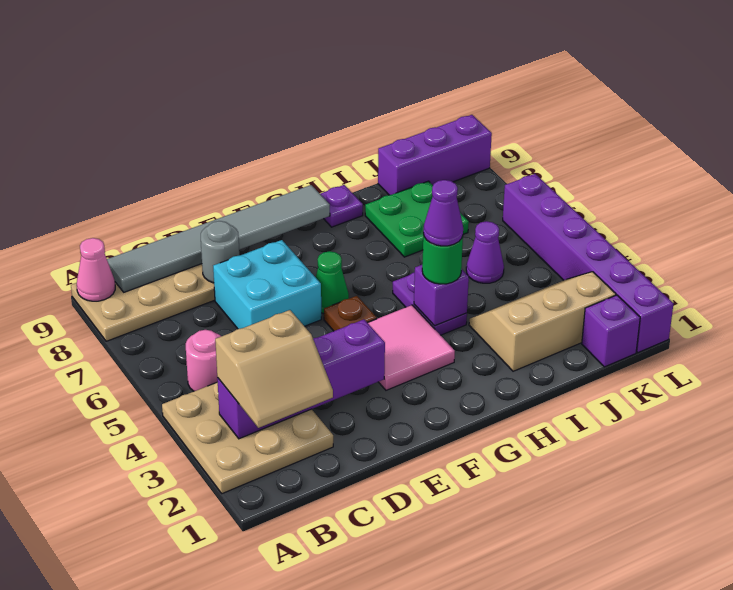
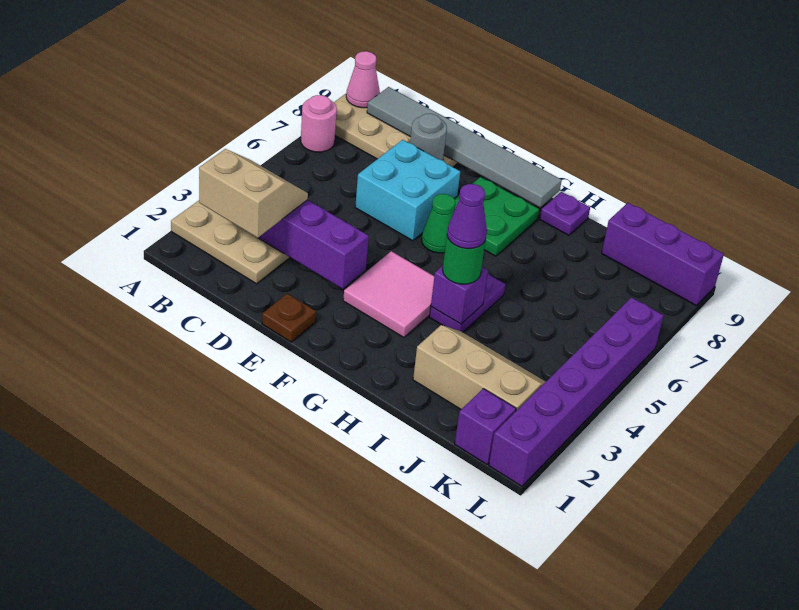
tan 2x2 slope [215,310,333,428] -> tan 2x2 slope turned to [199,149,308,238]
pink 1x1 round brick [186,330,221,391] -> pink 1x1 round brick moved to [301,95,337,152]
brown 1x1 plate [324,296,377,331] -> brown 1x1 plate moved to [262,293,316,342]
green 2x2 plate [365,181,469,257] -> green 2x2 plate moved to [454,177,539,256]
purple 1x1 cone [466,221,504,283] -> none

